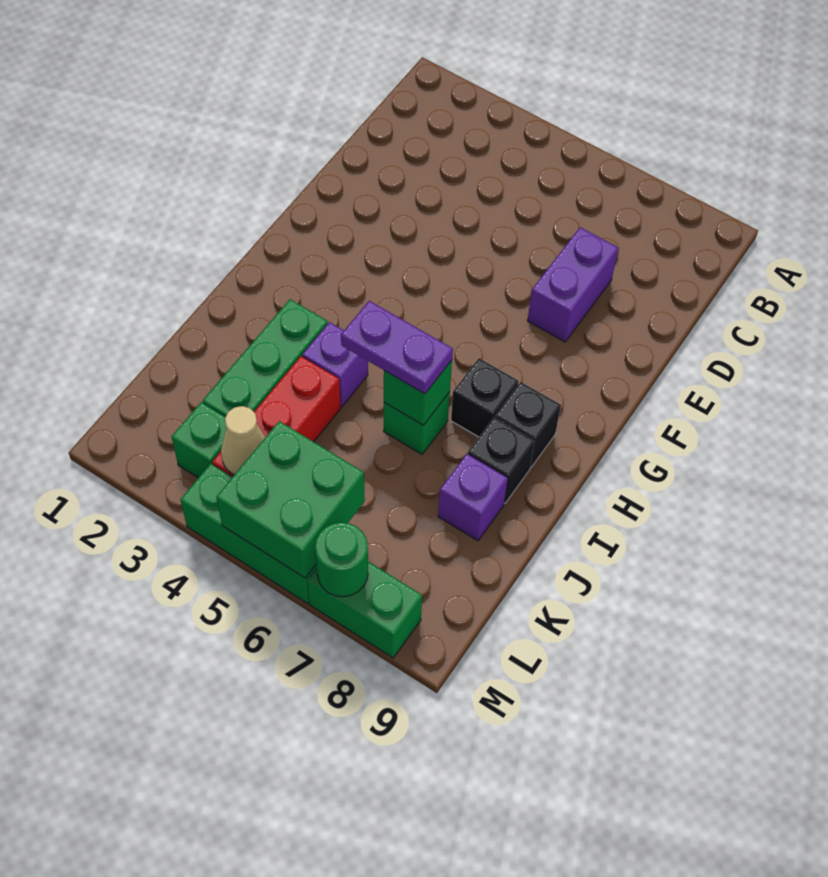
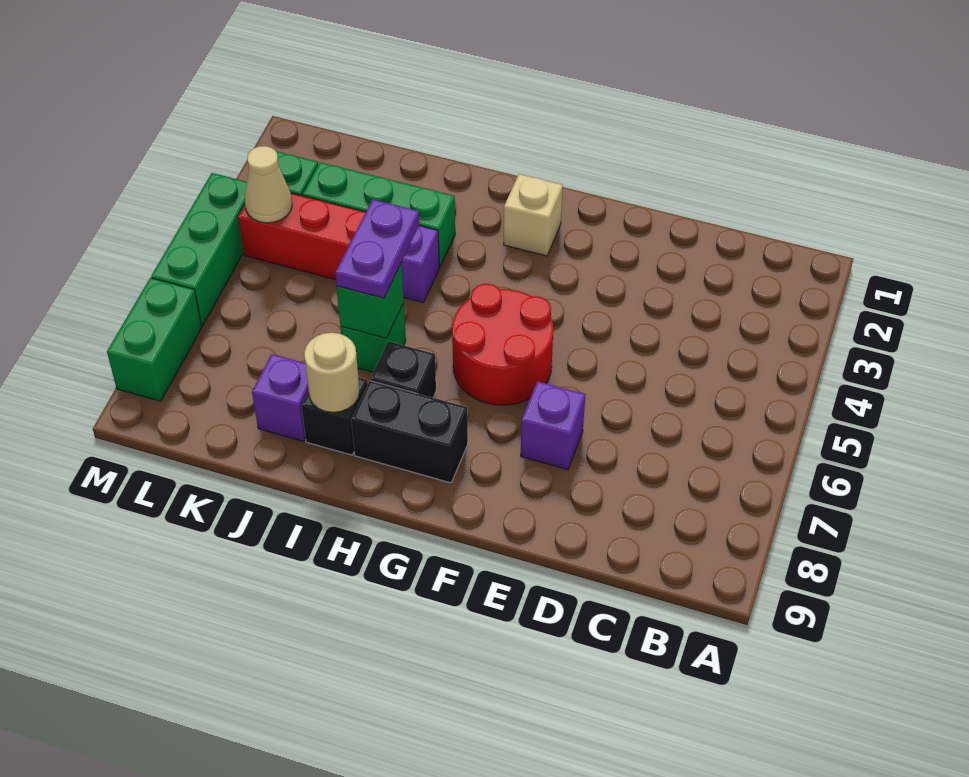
purple 1x2 brick [527,227,618,342] -> purple 1x1 brick [521,381,585,470]
none -> red 2x2 round brick [452,284,553,405]
none -> tan 1x1 brick [504,174,563,256]
black 1x1 brick [495,382,561,467] -> black 1x2 brick [351,381,468,483]
none -> tan 1x1 round brick [304,333,360,412]
green 2x2 brick [216,421,365,578] -> none
green 1x1 round brick [315,522,368,597] -> none

